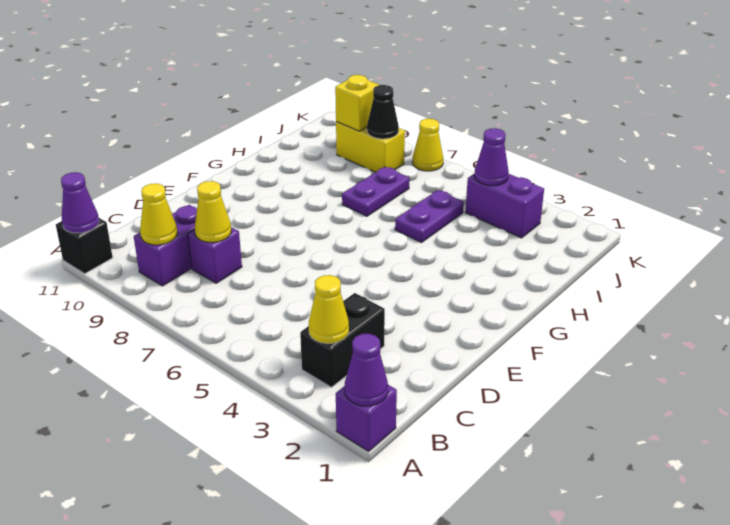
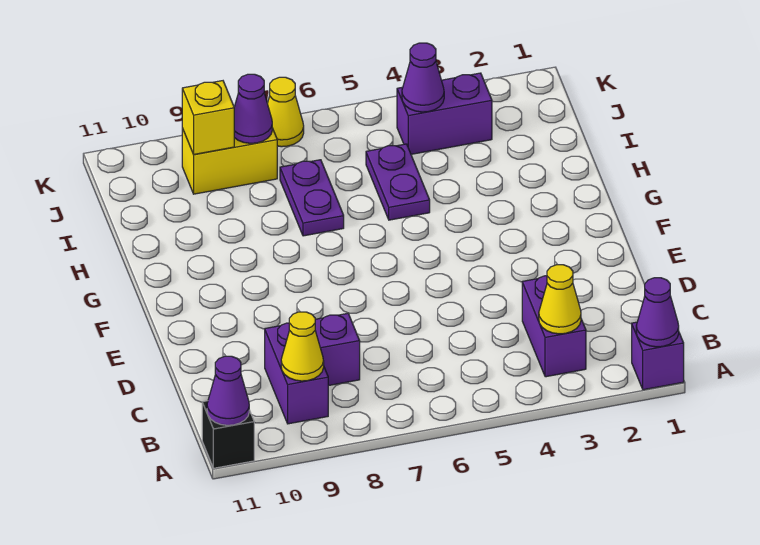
black 1x2 brick [300,293,385,387] -> purple 1x2 brick [522,276,586,377]
yellow 1x1 cone [195,181,231,242] -> none
black 1x1 cone [367,85,399,139] -> purple 1x1 cone [234,74,272,143]

